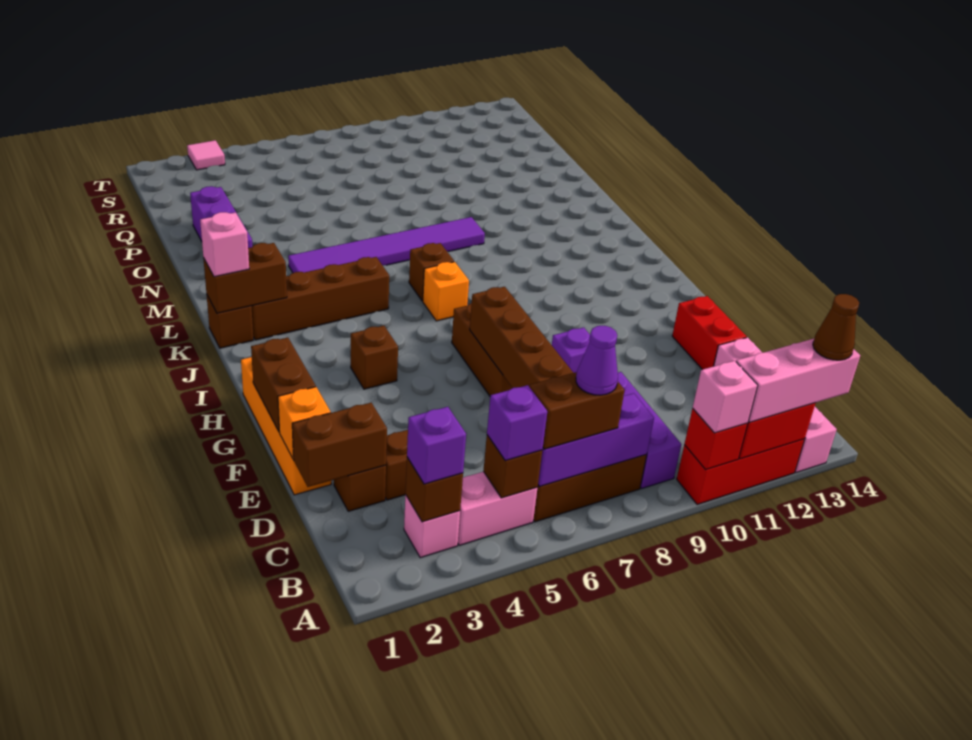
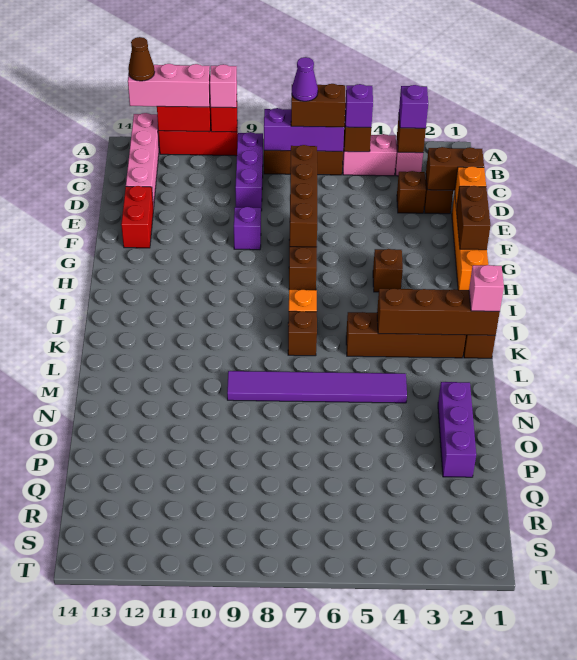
brown 1x2 brick [203,243,287,313] -> brown 1x4 brick [377,289,500,335]
pink 1x1 tile [187,140,225,170] -> none

